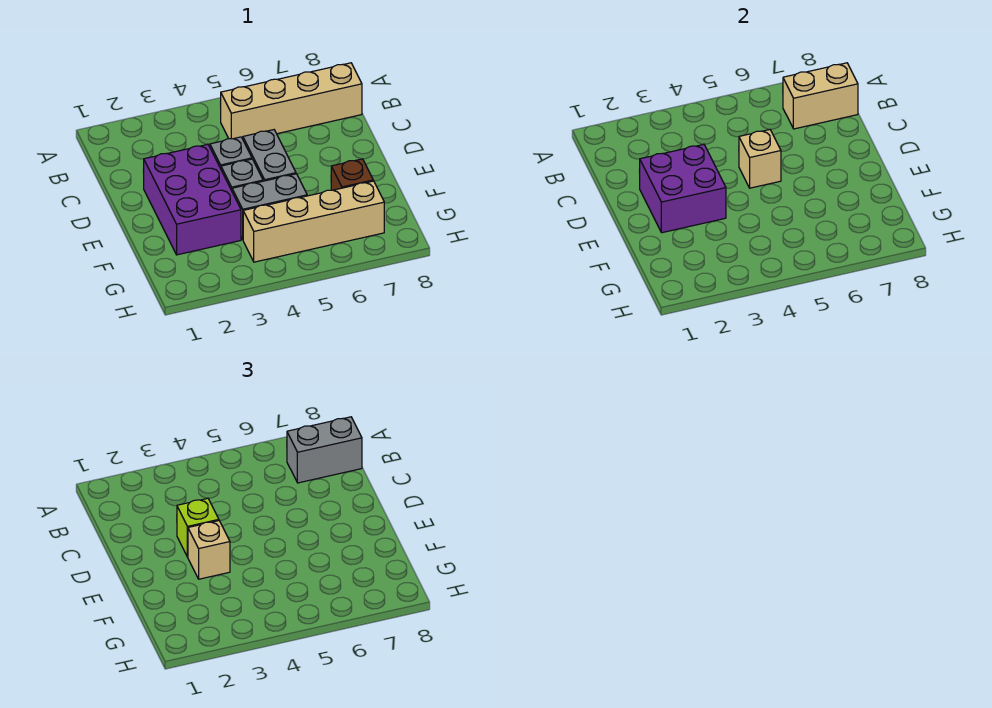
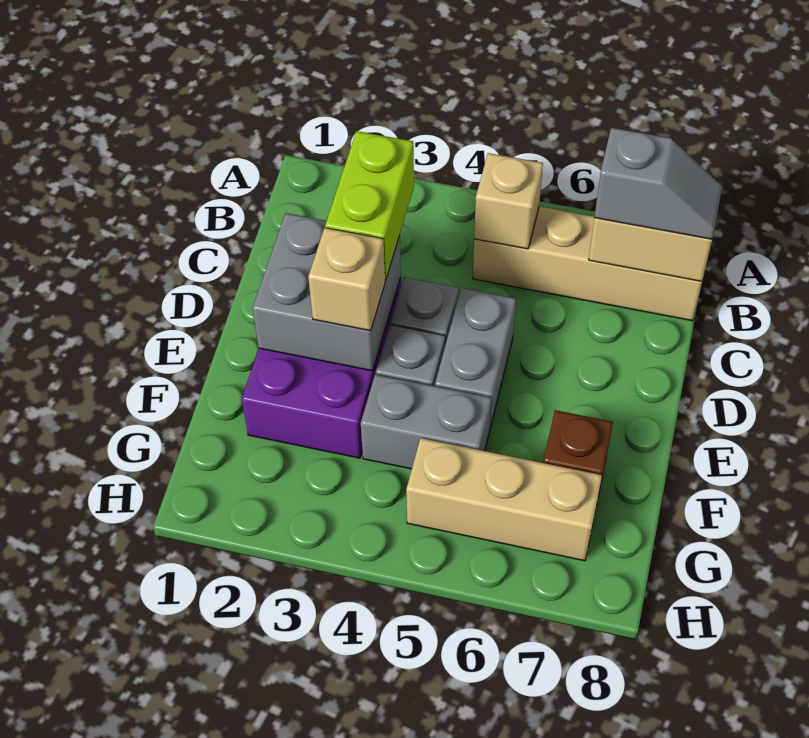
grey 1x2 brick [287,417,362,483] -> grey 1x2 slope [594,128,722,239]
purple 2x2 brick [640,144,726,233] -> grey 2x2 brick [252,213,401,371]
lime 1x1 brick [177,498,219,557] -> lime 1x2 brick [325,131,414,280]
tan 1x1 brick [739,130,781,188] -> tan 1x1 brick moved to [474,153,543,249]
tan 1x4 brick [243,181,384,262] -> tan 1x3 brick [406,438,602,561]

